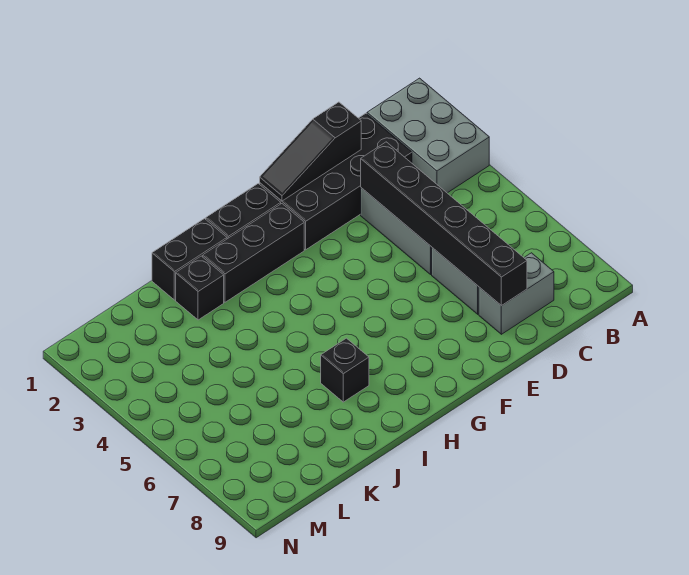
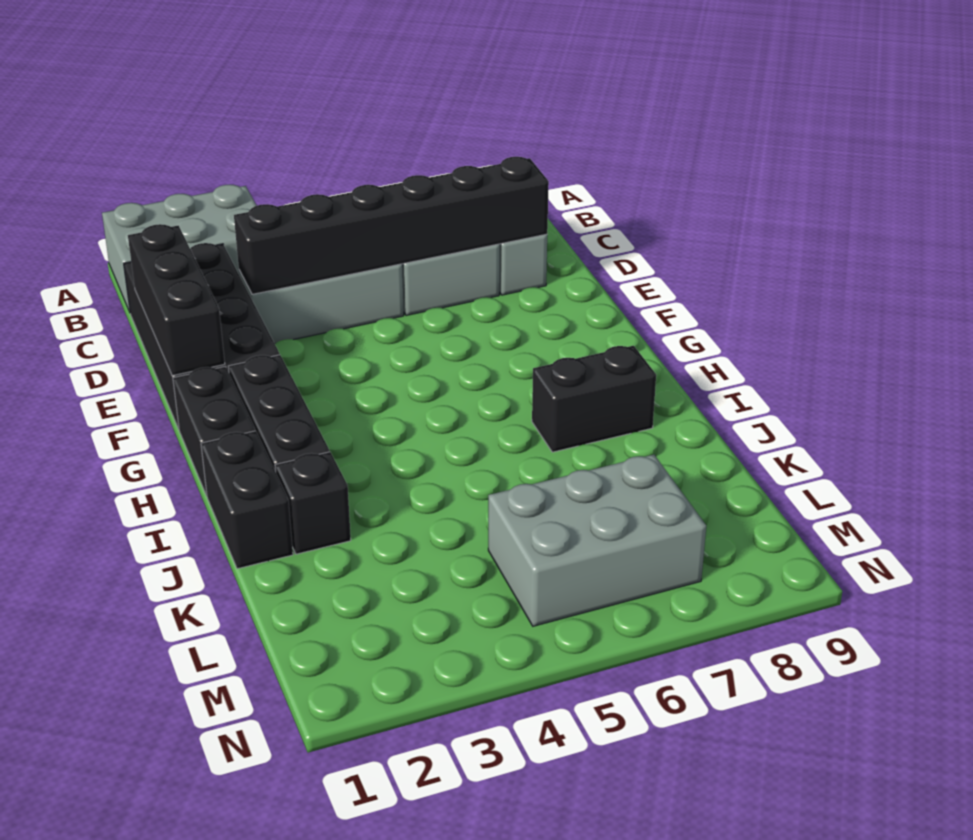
black 1x3 slope [260,102,361,201] -> black 1x3 brick [128,224,225,376]
black 1x1 brick [321,338,369,402] -> black 1x2 brick [532,346,656,452]
none -> grey 2x3 brick [488,455,706,626]

